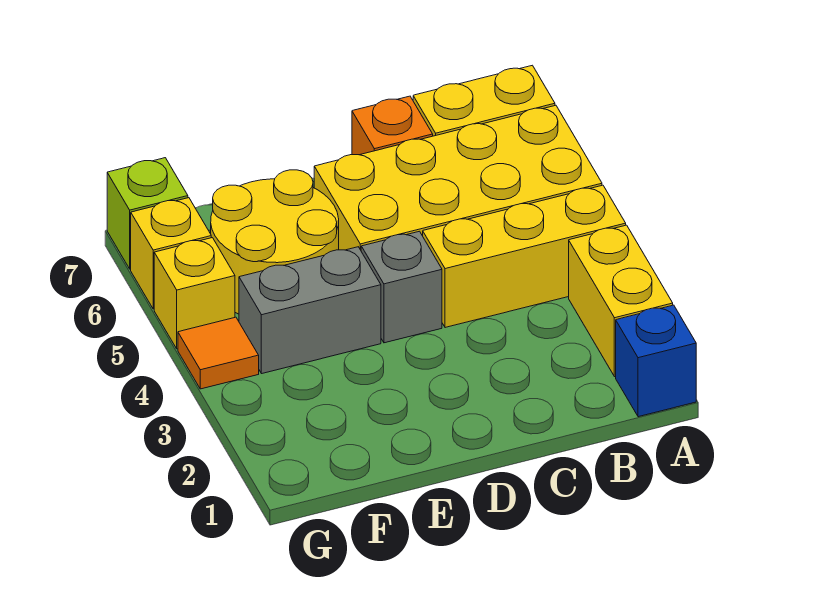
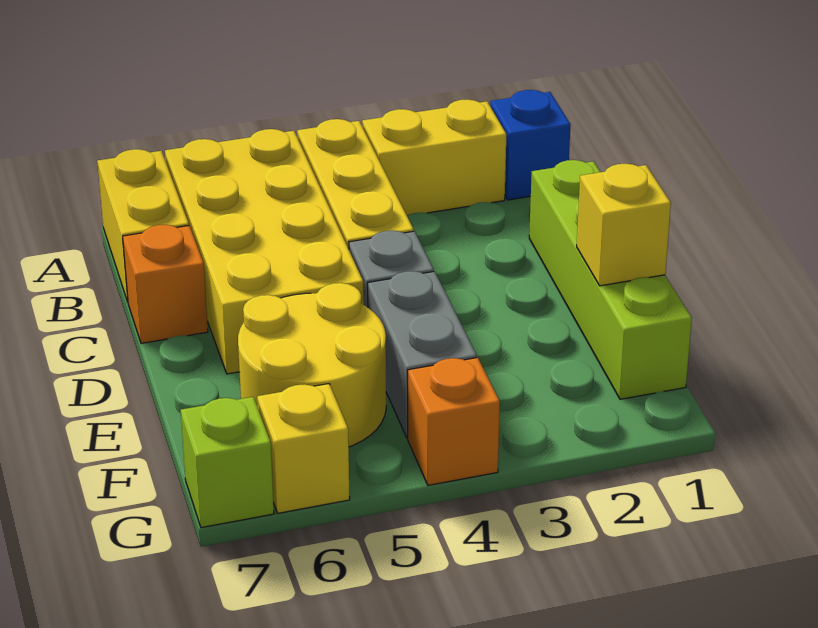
none -> lime 1x4 brick [529,160,692,399]
orange 1x1 tile [178,317,259,389] -> orange 1x1 brick [408,358,500,485]
yellow 1x1 brick [154,238,235,349] -> yellow 1x1 brick moved to [577,164,671,286]

